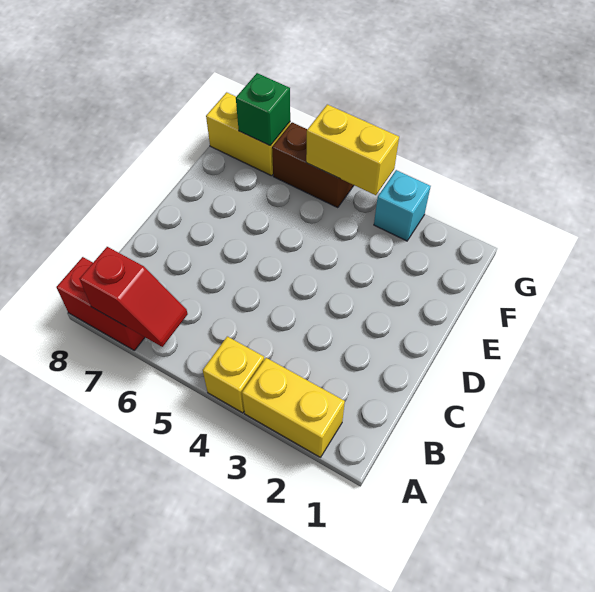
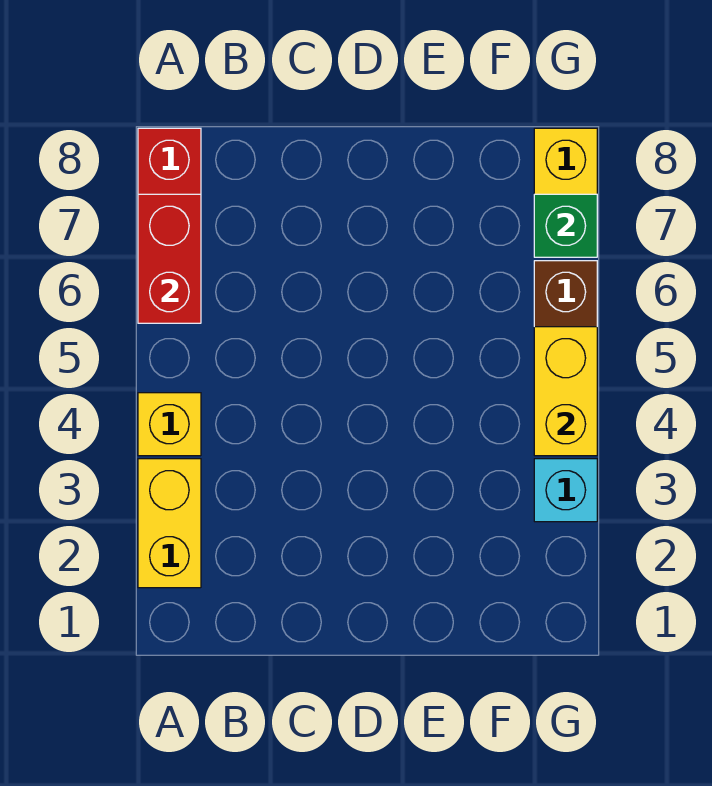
red 1x2 slope [79,247,188,347] -> red 1x2 brick [138,194,201,323]

